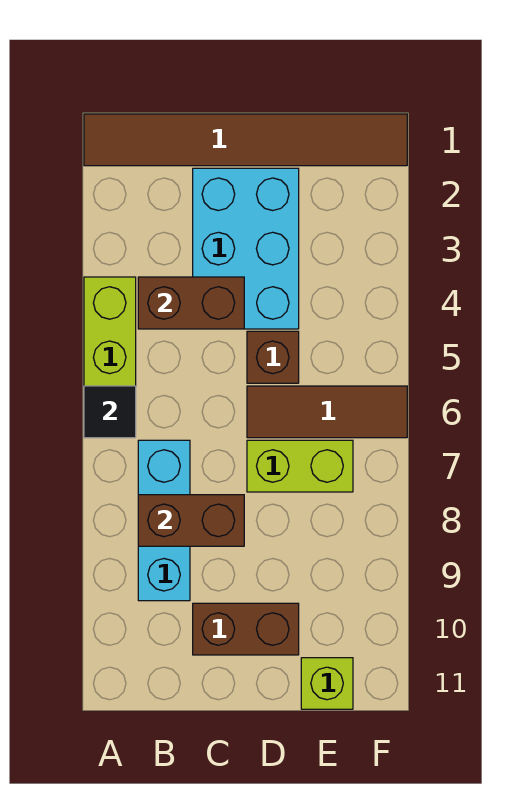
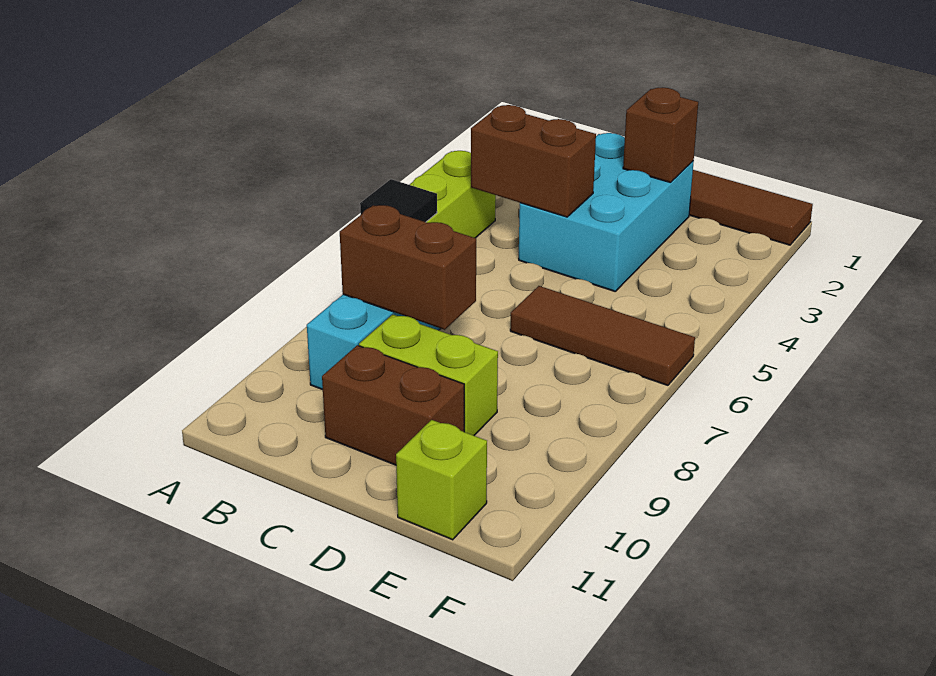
brown 1x1 brick [247,331,299,383] -> brown 1x1 brick moved to [623,88,698,183]
lime 1x2 brick [247,440,353,492] -> lime 1x2 brick moved to [359,314,498,435]

